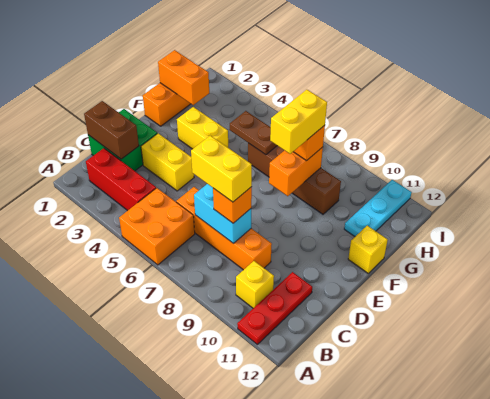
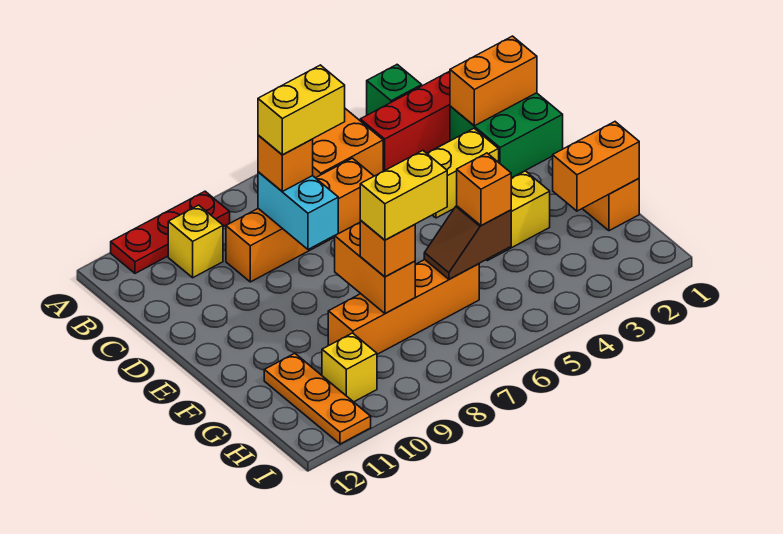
none -> green 1x1 brick [367,65,422,115]
red 1x3 plate [237,272,312,344] -> red 1x3 plate turned to [111,191,230,273]
brown 1x2 brick [84,101,139,159] -> orange 1x2 brick [450,36,537,126]
cyan 1x2 brick [194,184,251,244] -> cyan 1x2 brick turned to [258,172,338,249]
yellow 1x2 brick [270,90,327,154] -> yellow 1x2 brick turned to [360,151,447,240]
yellow 1x1 brick [348,226,388,273] -> yellow 1x1 brick moved to [322,333,377,402]
brown 1x2 plate [230,111,277,155] -> brown 1x2 slope [424,206,511,279]
none -> orange 1x1 brick [457,153,511,226]
brown 1x4 brick [248,143,341,214] -> orange 1x4 brick [328,260,479,354]
cyan 1x3 plate [344,180,411,236] -> orange 1x3 plate [264,353,371,444]

